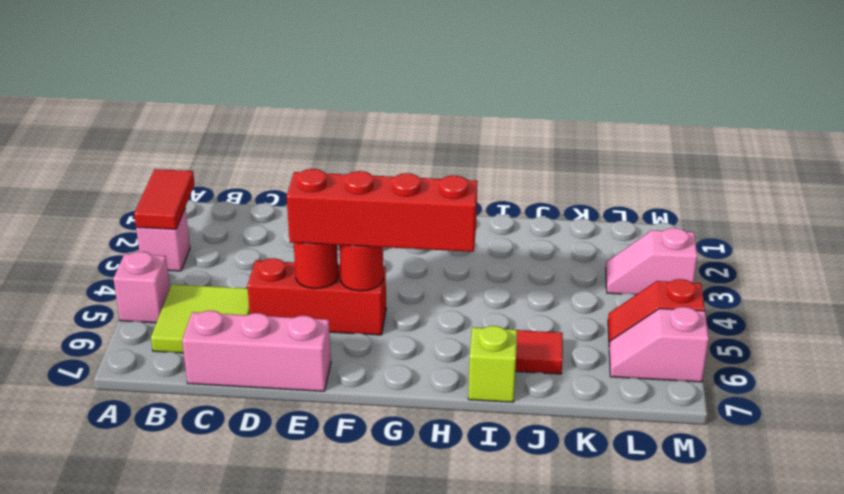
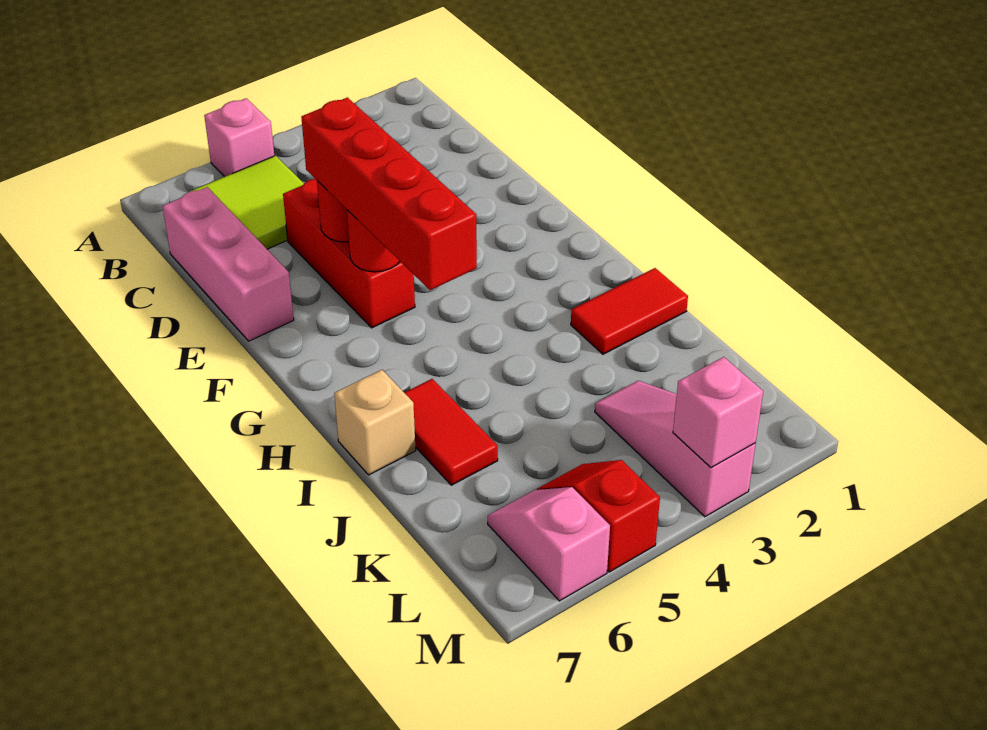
red 1x2 tile [134,169,195,229] -> red 1x2 tile moved to [571,268,688,354]
pink 1x1 brick [136,208,190,271] -> pink 1x1 brick moved to [673,357,763,468]
lime 1x1 brick [468,326,517,402] -> tan 1x1 brick [334,370,416,475]
pink 1x2 slope [606,228,697,295] -> pink 1x3 slope [595,381,756,517]

